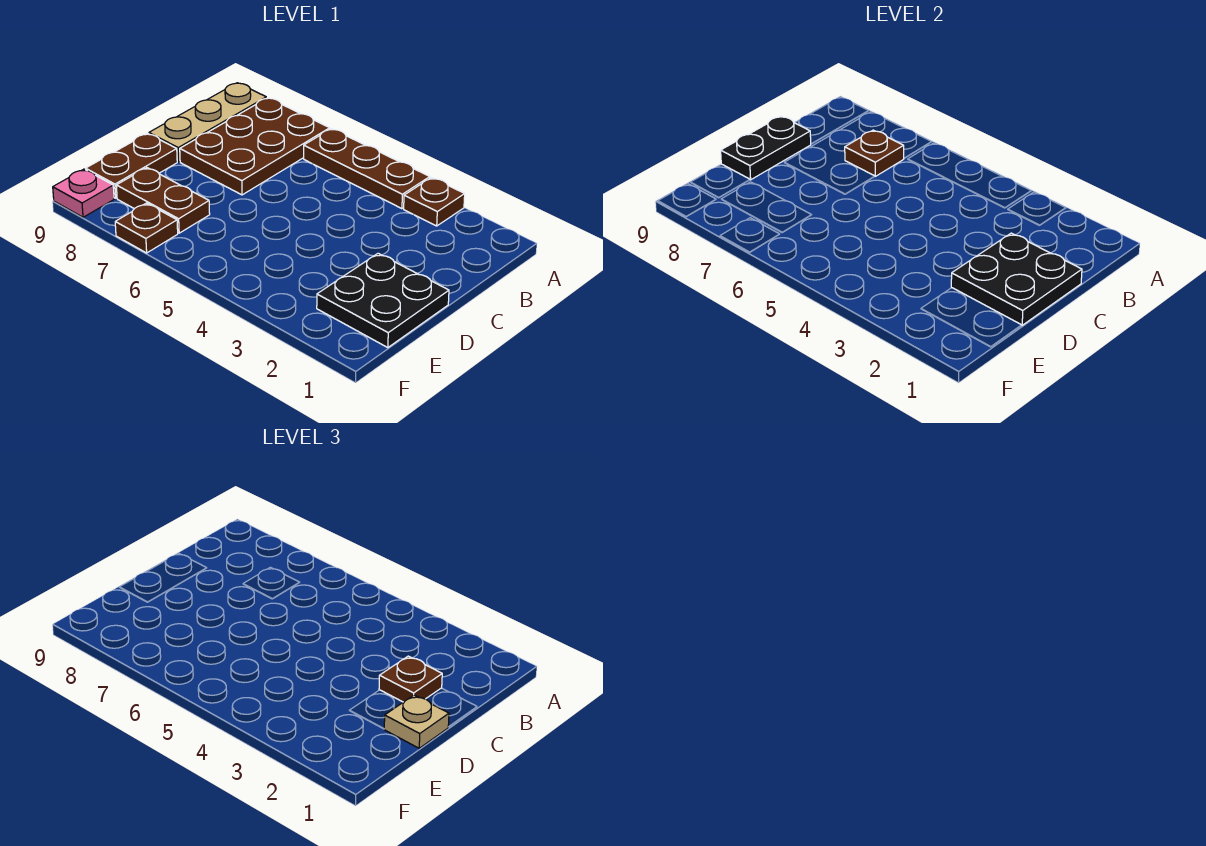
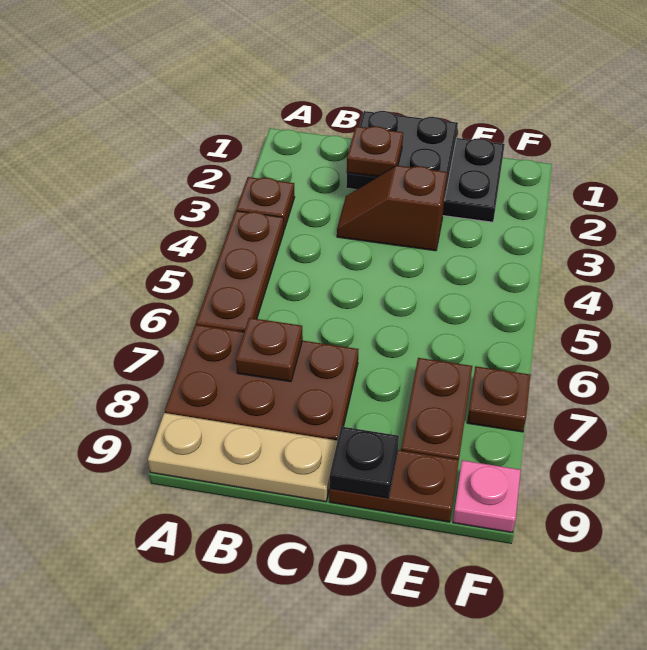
none -> brown 1x2 slope [337,166,447,251]
black 1x2 plate [721,116,811,180] -> black 1x1 plate [329,427,399,498]
tan 1x1 plate [384,695,449,748] -> none

